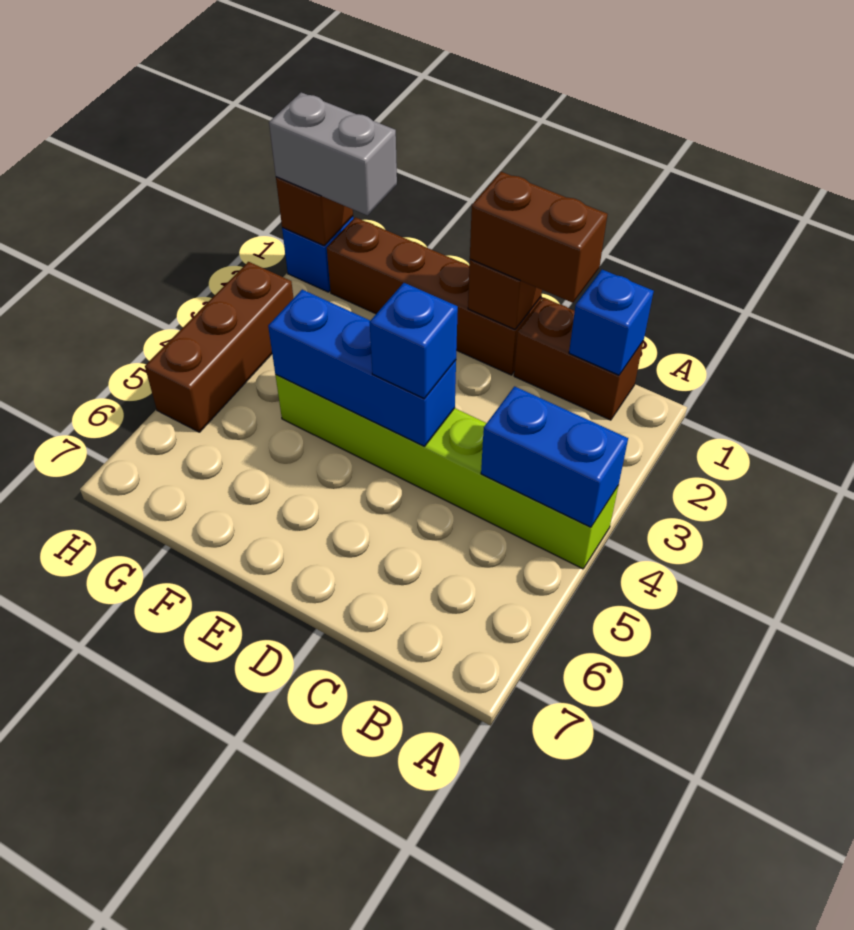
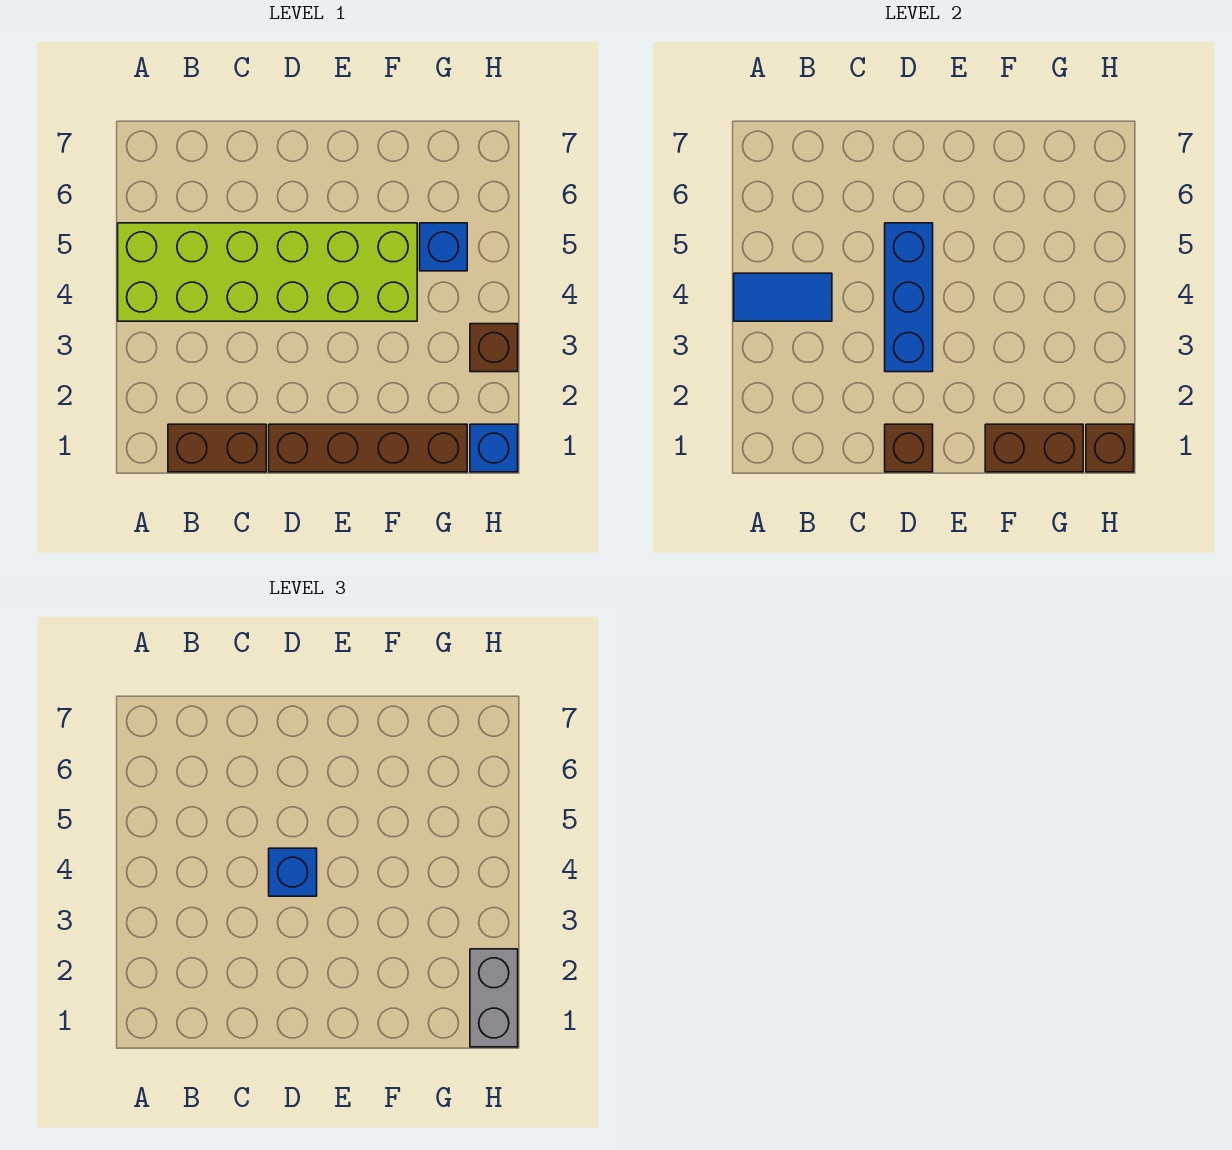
lime 1x6 brick [275,375,618,569] -> lime 2x6 brick [118,223,417,321]
blue 1x2 brick [481,386,628,527] -> blue 1x2 tile [734,273,832,321]
blue 1x1 brick [569,270,654,375] -> blue 1x1 brick moved to [420,223,467,271]
brown 1x2 brick [470,172,608,303] -> brown 1x2 brick moved to [985,424,1083,472]
blue 1x3 brick [268,290,456,446] -> blue 1x3 brick turned to [885,223,933,372]
grey 1x2 brick [269,92,397,215] -> grey 1x2 brick turned to [470,949,518,1047]
brown 1x3 brick [145,262,294,432] -> brown 1x1 brick [470,324,518,372]

